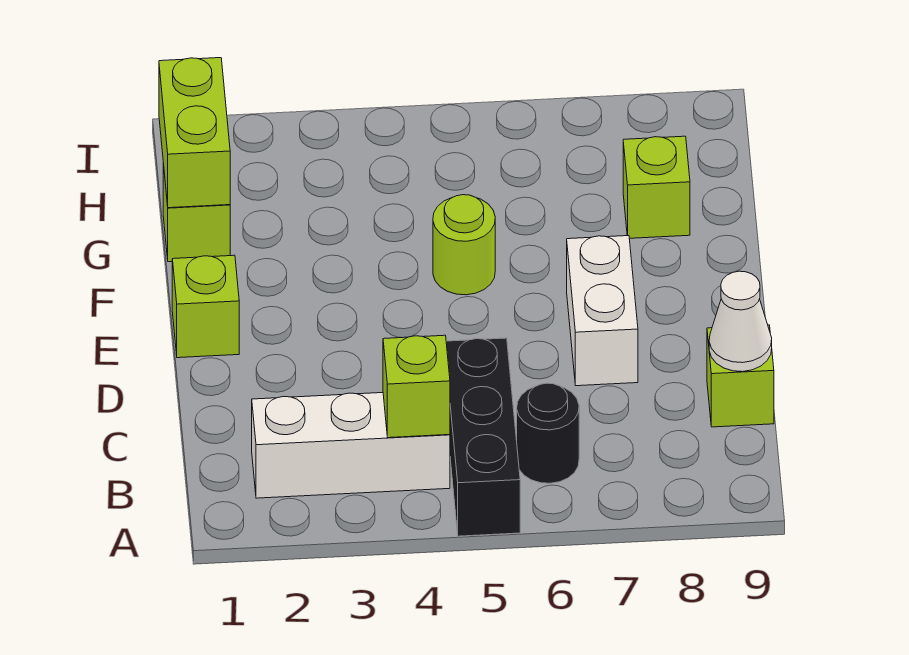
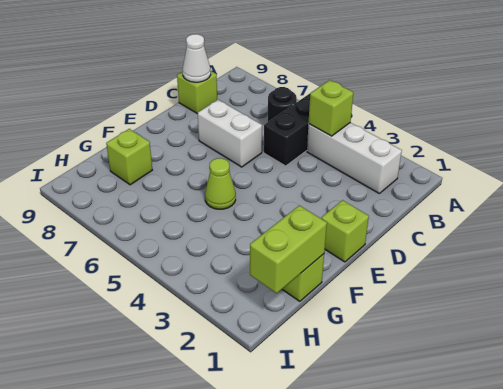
white 1x2 brick [567,235,638,386] -> white 1x2 brick turned to [198,100,262,167]
lime 1x1 round brick [433,195,495,295] -> lime 1x1 cone [205,158,236,209]

